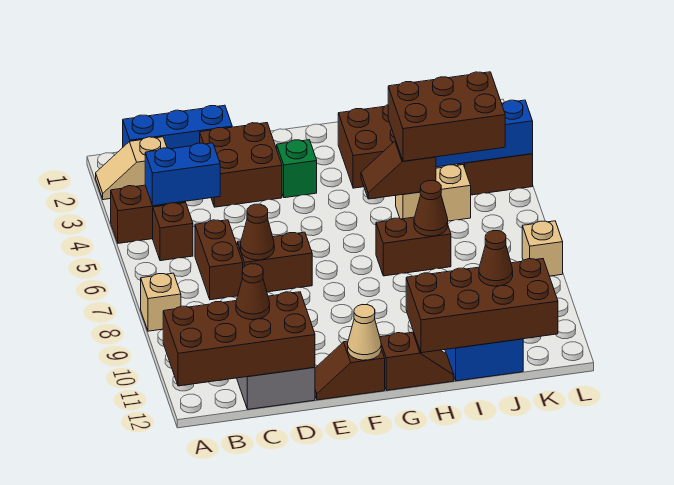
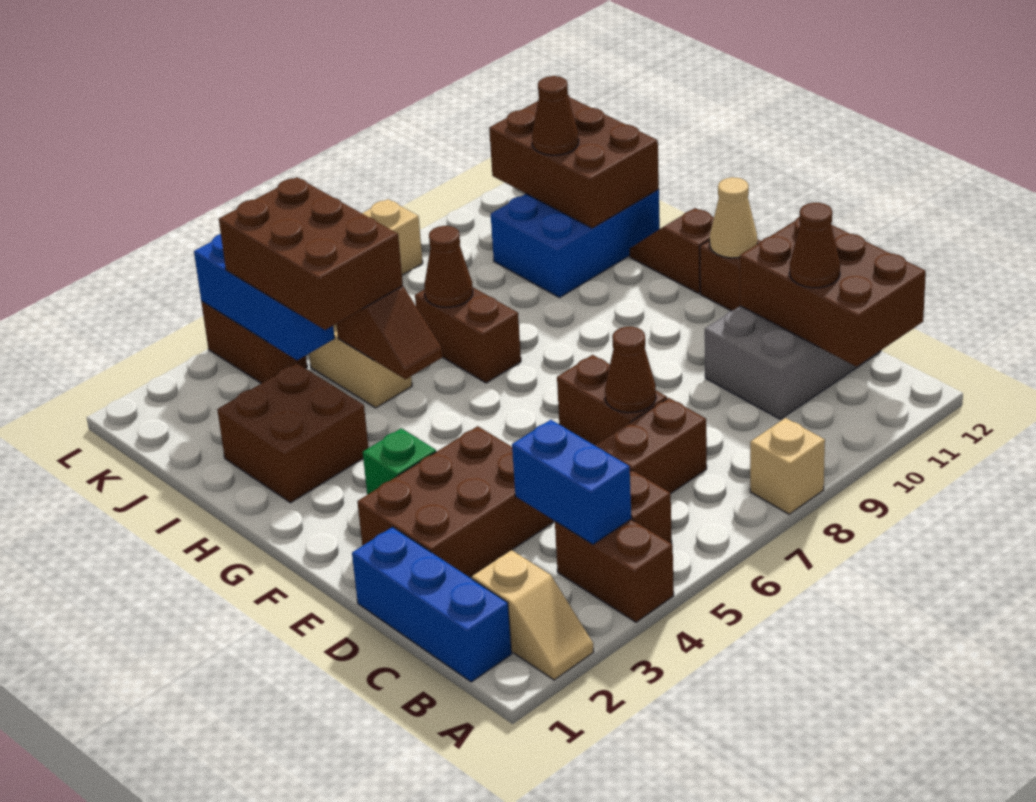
brown 2x4 brick [163,292,315,386] -> brown 2x3 brick [740,217,926,367]
brown 2x2 brick [200,123,282,207] -> brown 2x3 brick [357,426,555,577]
brown 2x4 brick [406,259,558,353] -> brown 2x3 brick [489,94,659,228]

